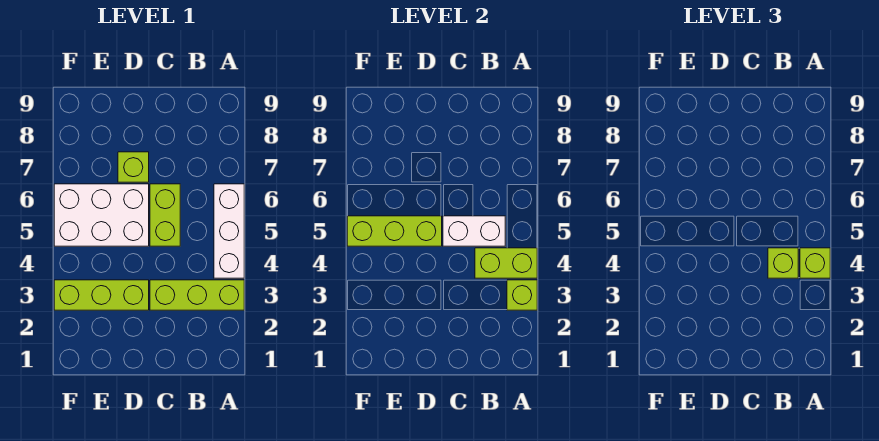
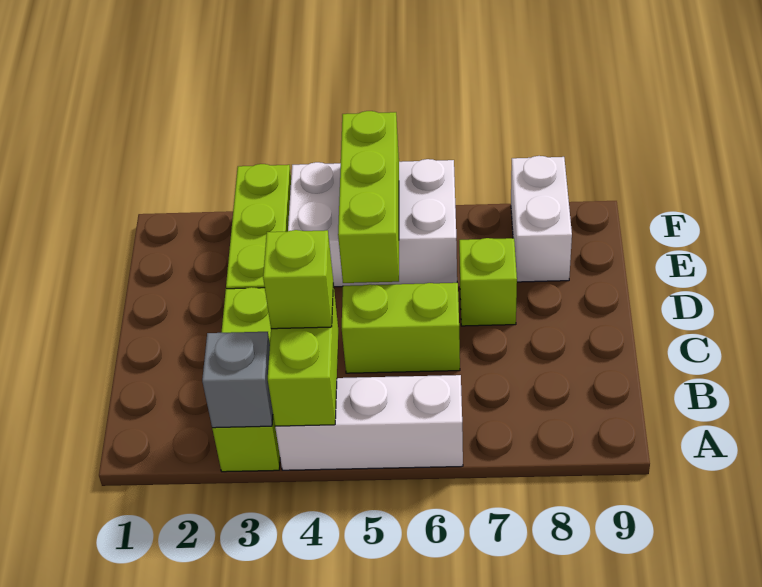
lime 1x1 brick [507,280,537,310] -> grey 1x1 brick [202,332,273,428]
lime 1x1 brick [800,248,830,278] -> none
white 1x2 brick [443,216,505,246] -> white 1x2 brick moved to [511,156,572,282]
white 2x3 brick [54,184,149,246] -> white 2x3 brick turned to [288,159,457,287]

